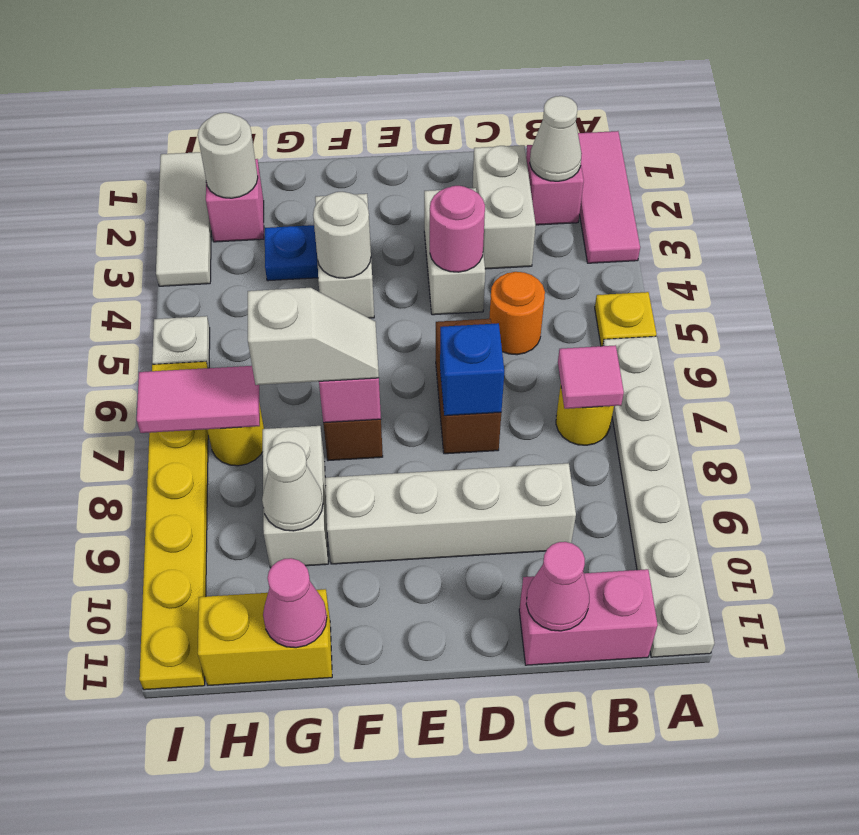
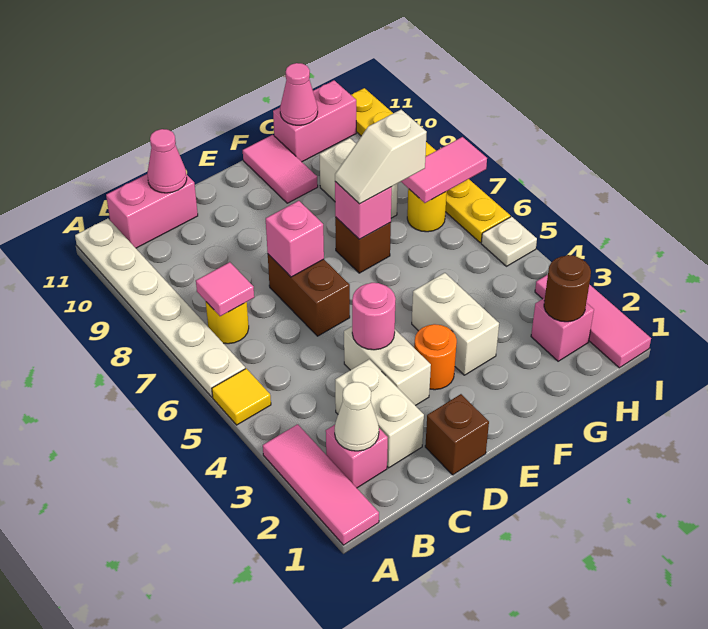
yellow 1x1 plate [595,292,656,346] -> yellow 1x1 tile [212,369,271,425]
orange 1x1 round brick [489,272,545,355] -> orange 1x1 round brick moved to [414,324,457,390]
white 1x4 brick [325,463,576,564] -> none
none -> brown 1x1 brick [425,394,489,475]
blue 1x1 brick [440,323,504,416] -> pink 1x1 brick [266,201,324,277]
white 1x1 round brick [313,192,371,278] -> none
none -> pink 1x2 tile [243,135,318,203]
blue 1x1 plate [265,225,318,281] -> none
white 1x1 cone [262,442,323,531] -> none
yellow 1x2 brick [198,589,332,685] -> pink 1x2 brick [273,80,356,162]
white 1x1 round brick [198,113,258,198] -> brown 1x1 round brick [544,255,591,322]
white 1x3 tile [156,152,211,286] -> pink 1x3 tile [535,275,651,368]

